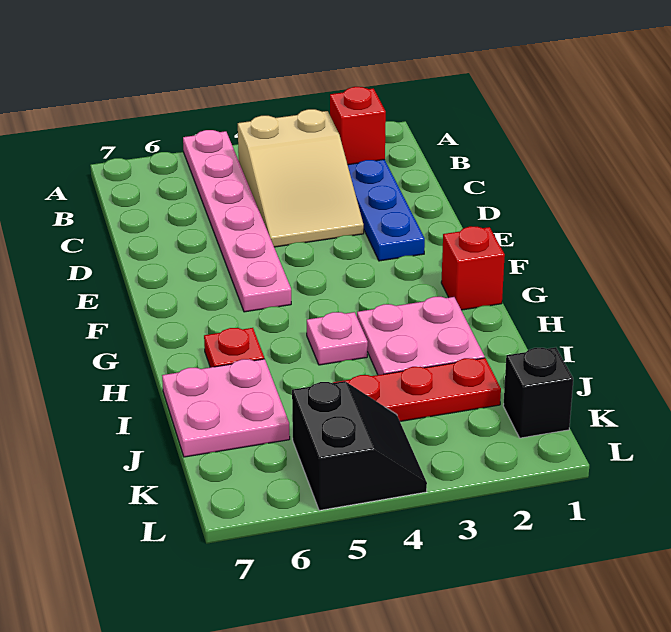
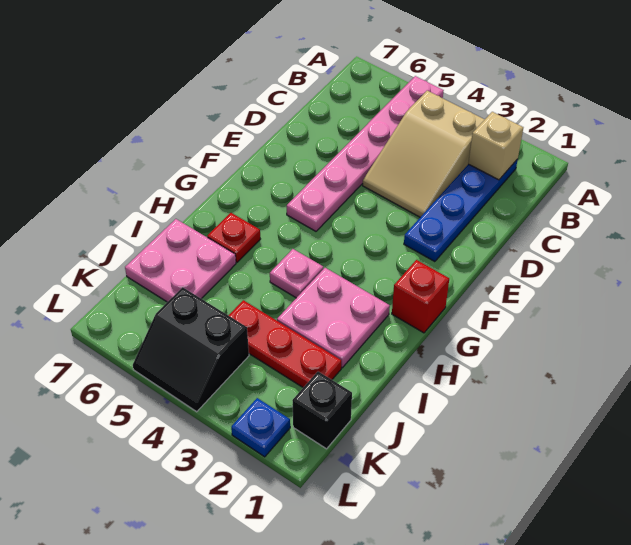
red 1x1 brick [330,87,386,165] -> tan 1x1 brick [468,112,523,180]
black 2x2 slope [292,381,427,510] -> black 2x2 slope turned to [133,287,249,412]
none -> blue 1x1 plate [231,398,290,457]

